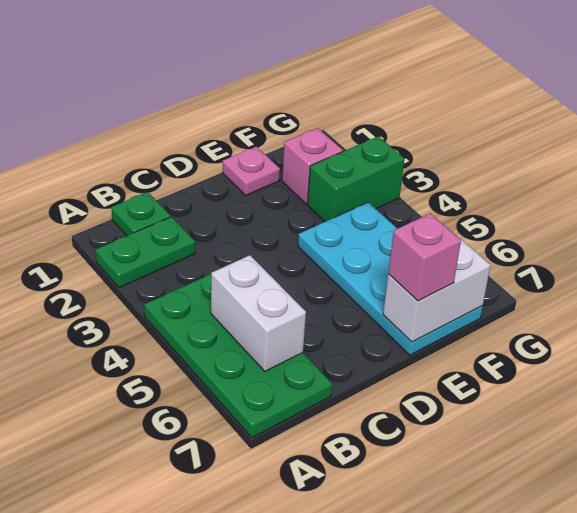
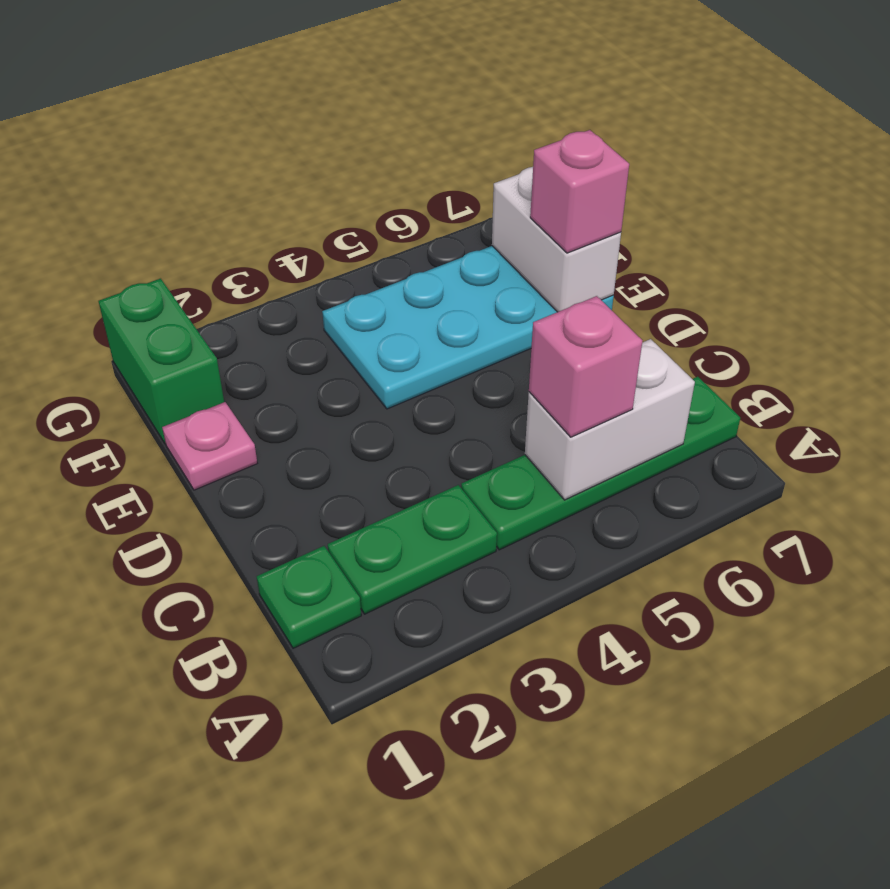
green 1x2 plate [96,217,195,288] -> green 1x2 plate turned to [328,485,497,614]
green 2x4 plate [144,274,332,438] -> green 1x4 plate [461,377,740,550]
pink 1x1 brick [282,128,343,204] -> pink 1x1 brick moved to [529,296,642,437]
green 1x2 brick [308,136,404,222] -> green 1x2 brick moved to [99,279,224,444]

